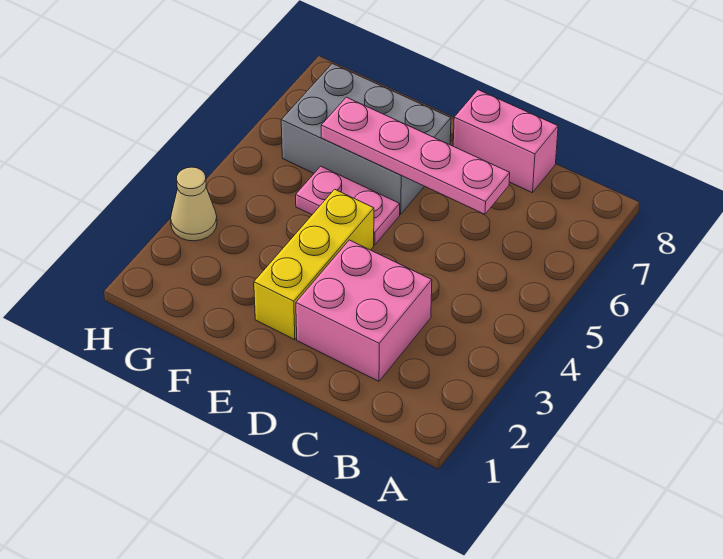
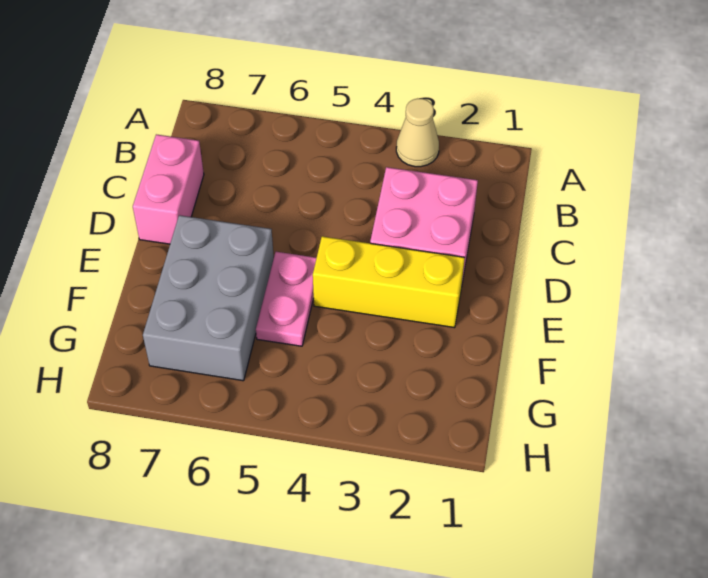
pink 1x4 plate [321,97,510,214] -> none
tan 1x1 cone [171,167,217,241] -> tan 1x1 cone moved to [396,98,439,167]

